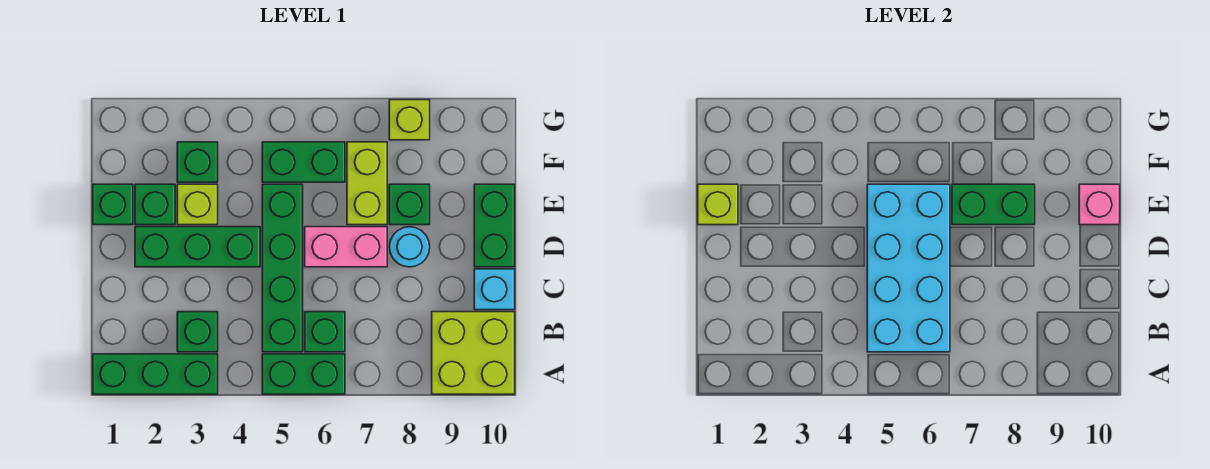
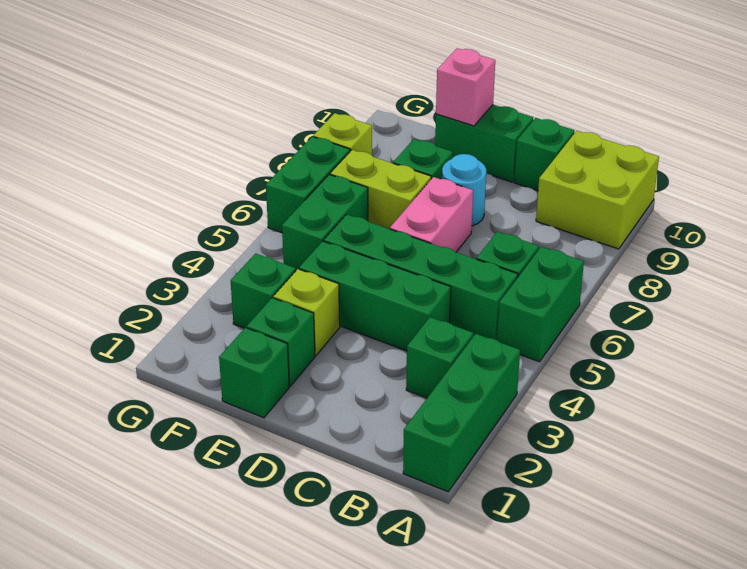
cyan 2x4 brick [867,184,950,352] -> none
cyan 1x1 brick [474,269,515,310] -> green 1x1 brick [514,118,575,191]
green 1x3 brick [135,227,260,267] -> green 1x3 brick turned to [299,241,451,351]
lime 1x1 brick [698,184,738,225] -> none
green 1x2 brick [952,184,1035,225] -> green 1x2 brick moved to [266,137,350,233]

